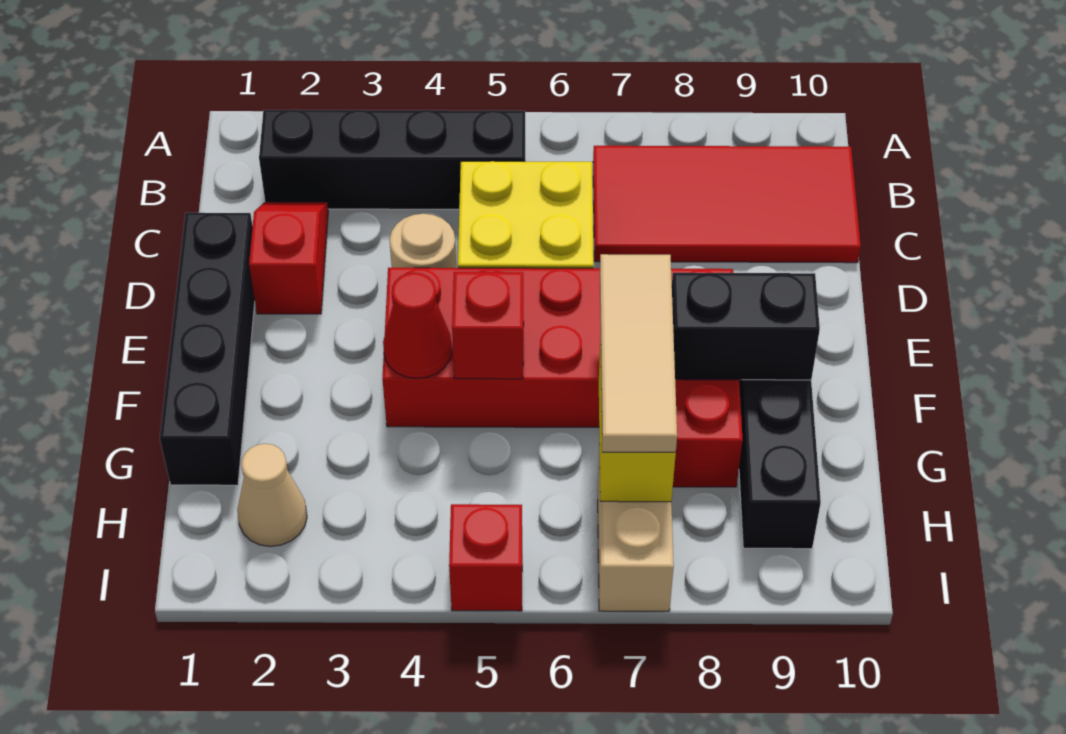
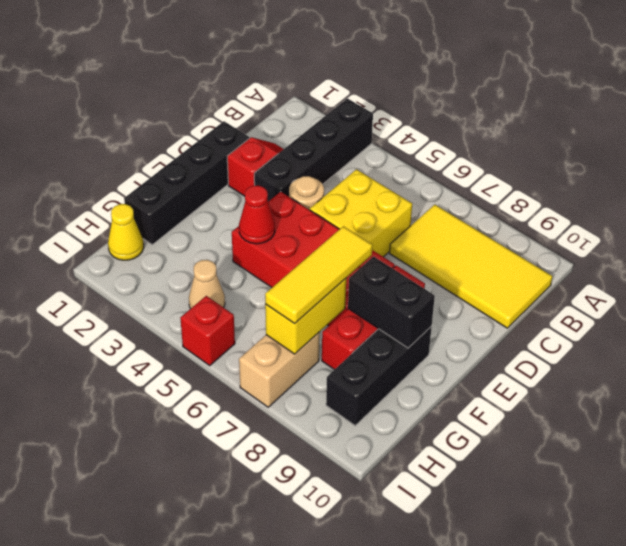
black 1x4 brick [259,109,526,209] -> black 1x4 brick turned to [254,98,373,202]
red 2x4 tile [593,146,861,263] -> yellow 2x4 tile [390,205,552,328]
red 1x1 brick [452,272,524,379] -> none
tan 1x3 tile [600,254,677,452] -> yellow 1x3 tile [265,226,373,324]
none -> yellow 1x1 cone [108,204,144,260]
tan 1x1 cone [237,444,307,546] -> tan 1x1 cone moved to [189,260,225,309]

